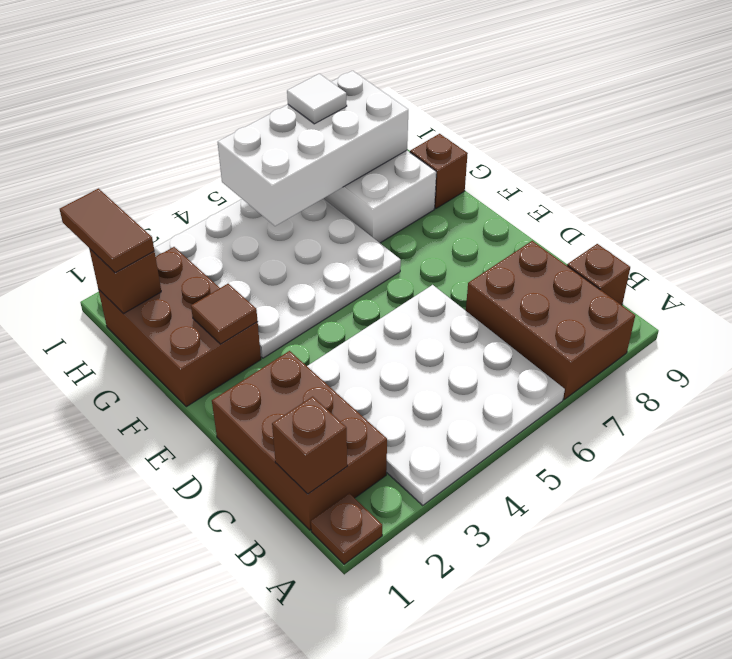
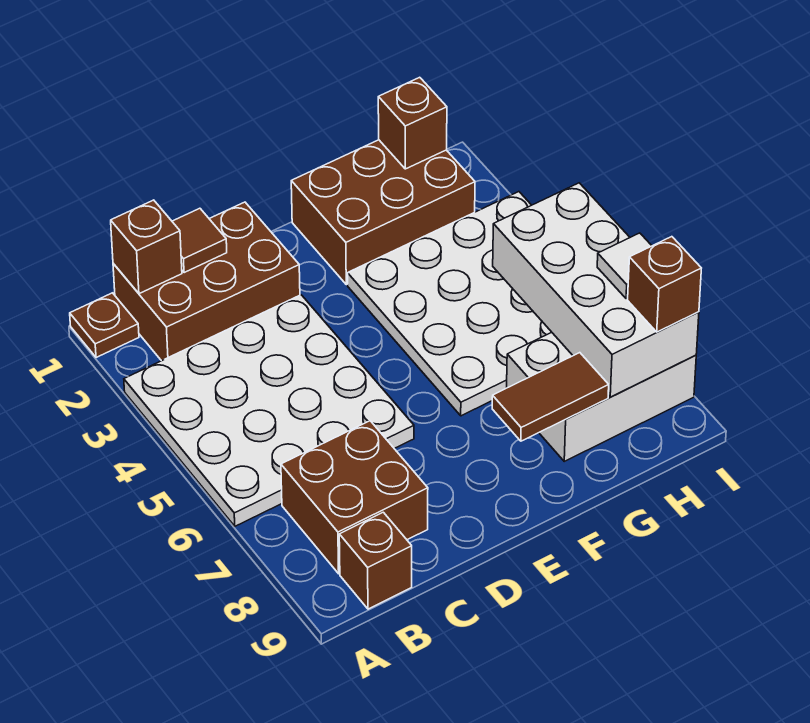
brown 2x3 brick [466,241,635,399] -> brown 2x2 brick [281,421,428,574]
brown 1x1 tile [191,284,258,344] -> brown 1x1 tile moved to [172,208,227,273]
brown 1x1 brick [410,134,468,209] -> brown 1x1 brick moved to [628,237,701,332]
brown 1x2 tile [60,189,154,273] -> brown 1x2 tile moved to [492,353,609,441]

